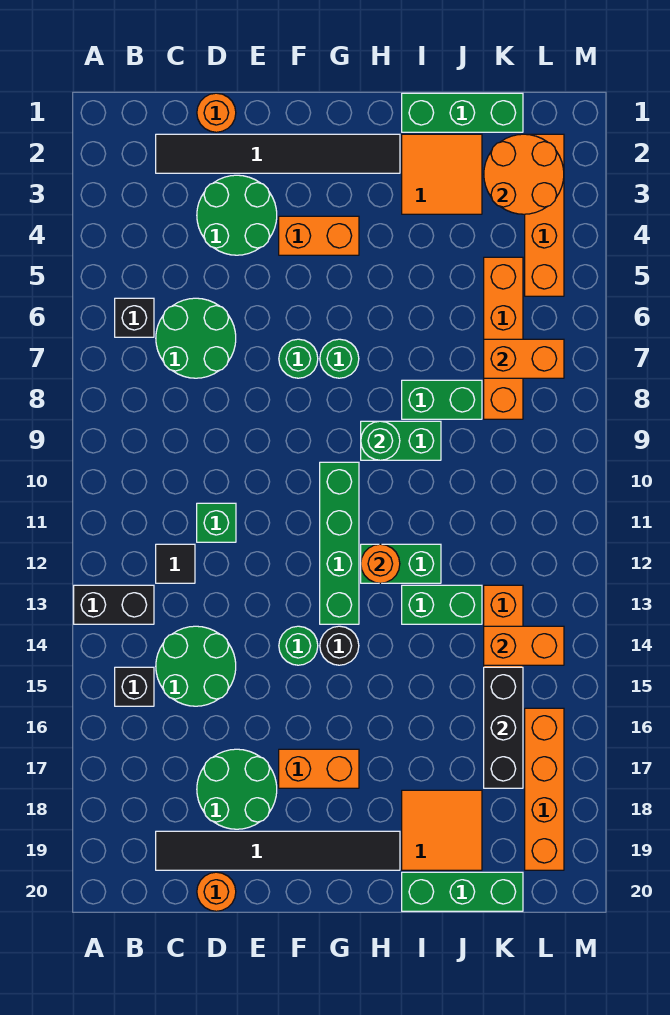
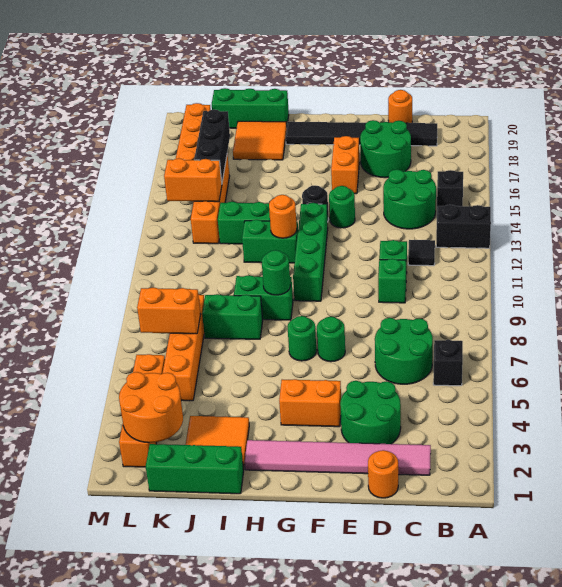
black 1x6 tile [156,134,400,173] -> pink 1x6 tile [245,440,431,475]
none -> green 1x1 brick [378,259,406,303]
orange 1x2 brick [279,749,359,788] -> orange 1x2 brick turned to [331,136,359,194]

